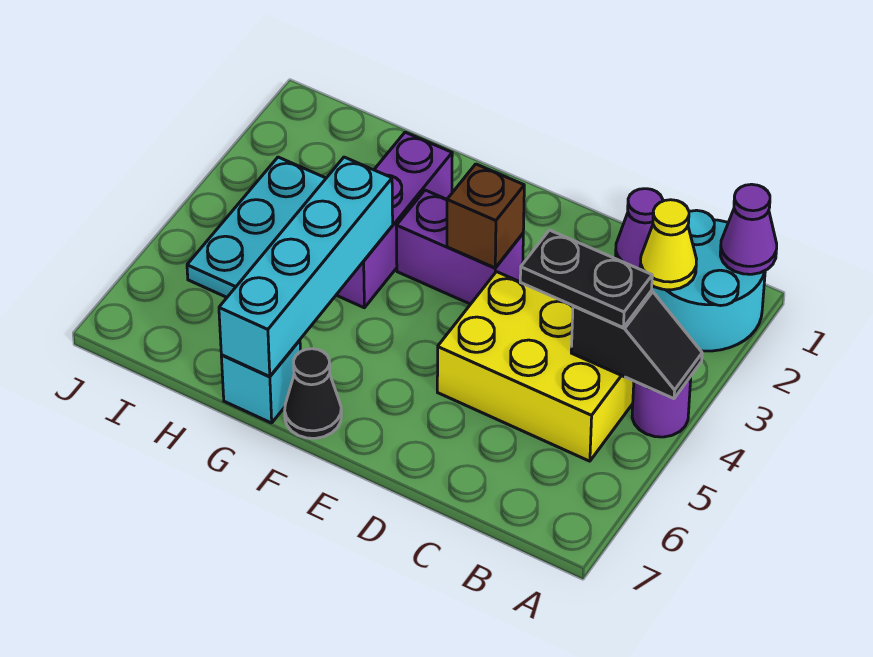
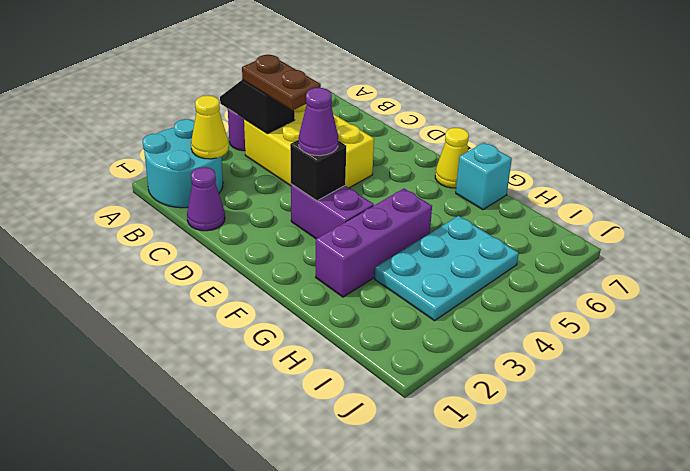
purple 1x1 cone [720,184,777,274] -> purple 1x1 cone moved to [299,88,338,156]
black 1x2 plate [520,230,652,327] -> brown 1x2 plate [242,55,321,110]
brown 1x1 brick [447,164,524,268] -> black 1x1 brick [290,140,346,201]
black 1x1 cone [285,349,341,438] -> yellow 1x1 cone [435,128,469,188]
cyan 1x4 brick [219,157,393,376] -> none

